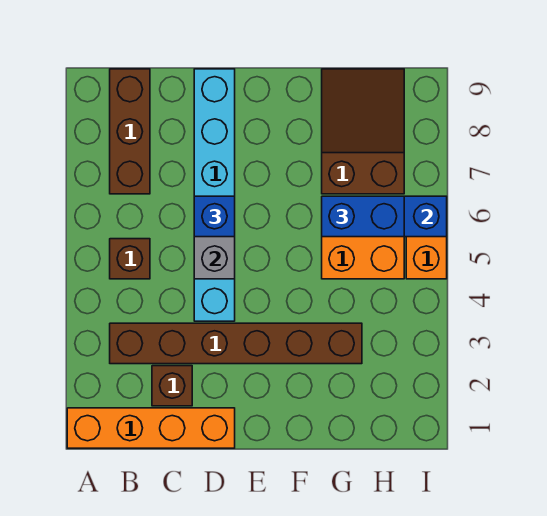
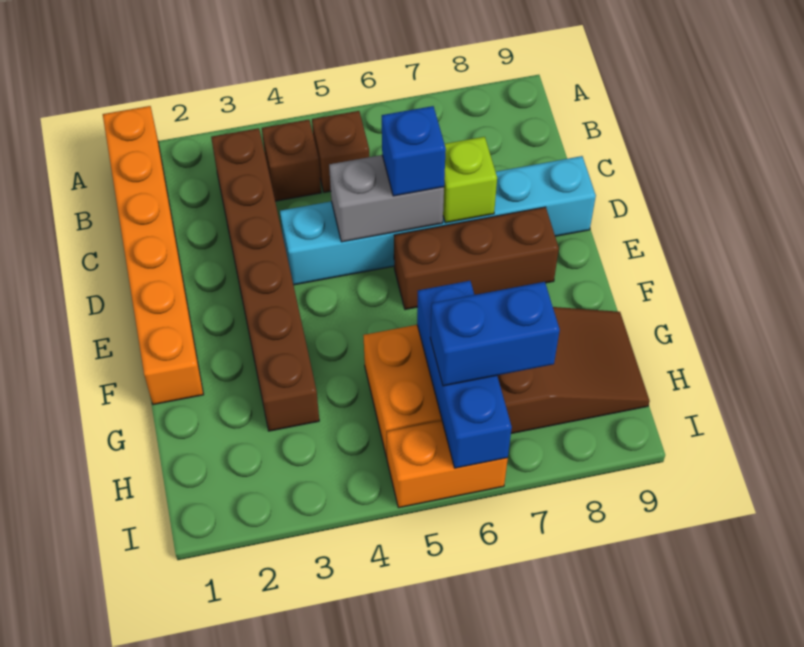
orange 1x4 brick [67,408,235,448] -> orange 1x6 brick [103,106,204,405]
brown 1x3 brick [110,69,150,194] -> brown 1x3 brick moved to [394,207,559,309]
brown 1x1 brick [152,366,192,406] -> brown 1x1 brick moved to [262,120,321,201]
none -> lime 1x1 brick [443,137,497,223]
blue 1x2 brick [322,196,404,237] -> blue 1x2 brick turned to [430,282,560,386]

